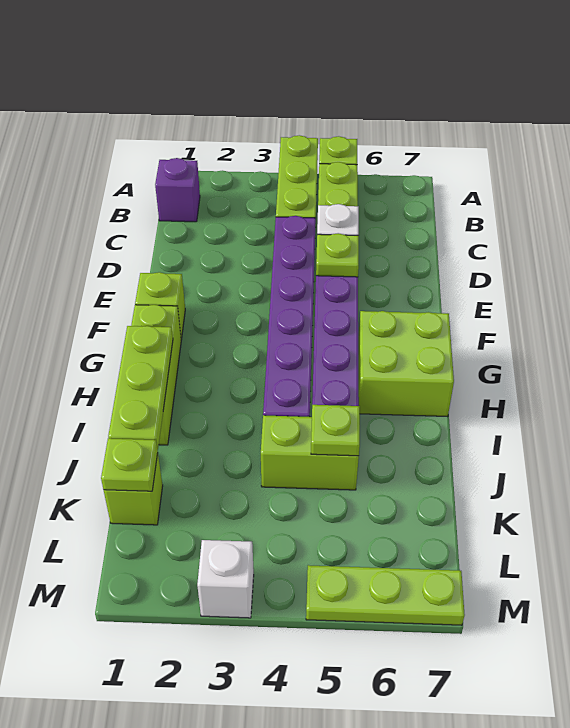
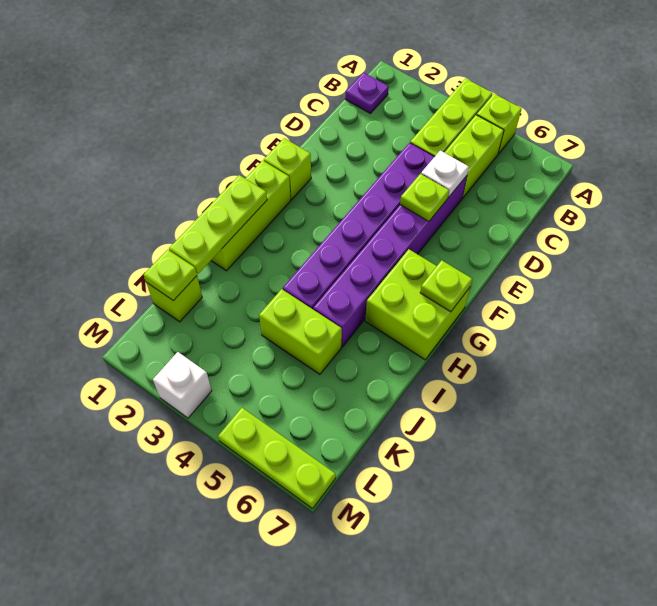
purple 1x1 brick [155,158,200,222] -> purple 1x1 plate [345,72,389,113]
lime 1x1 plate [311,405,360,456] -> lime 1x1 plate moved to [420,260,472,312]

